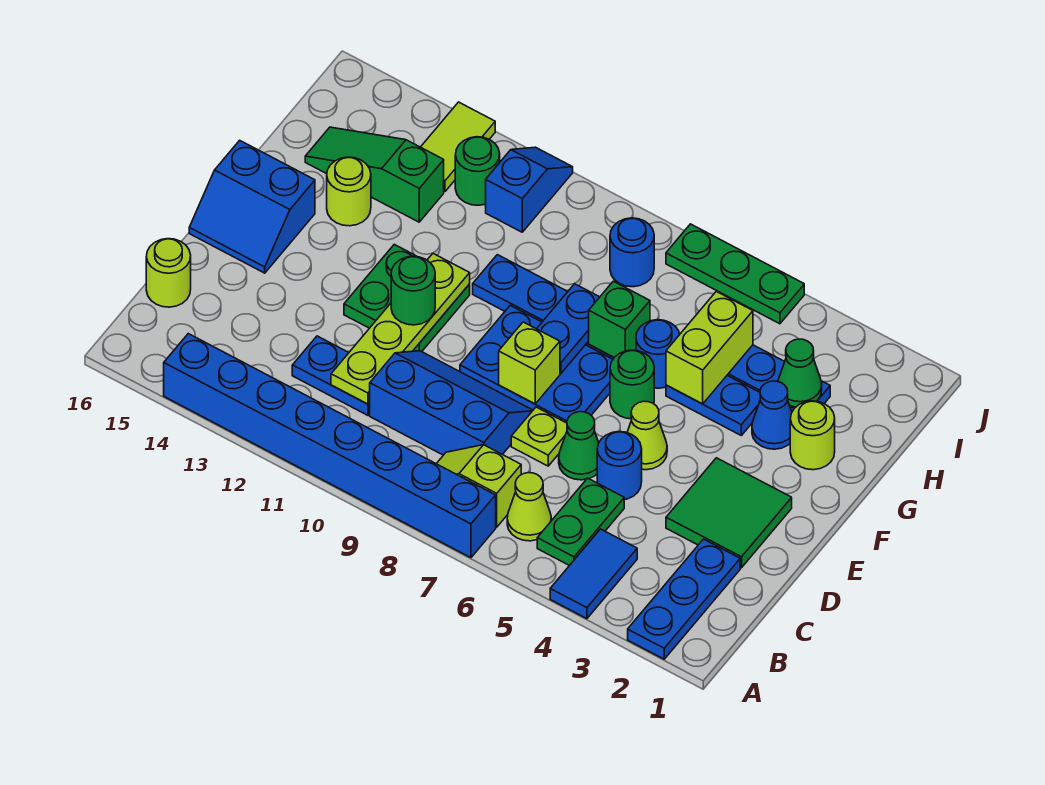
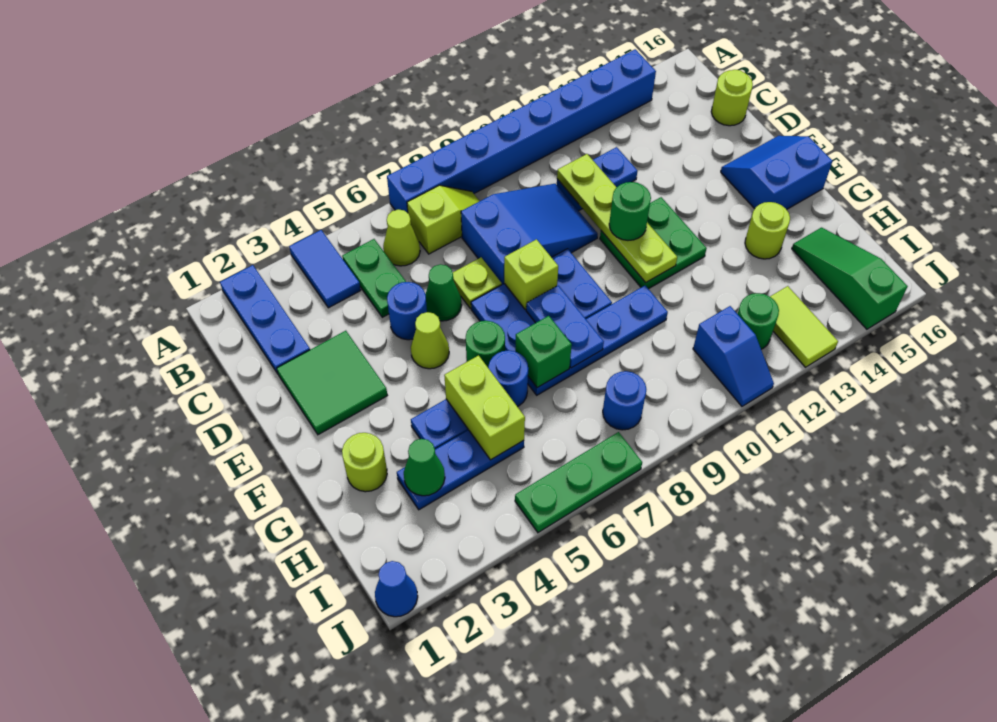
blue 2x3 slope [369,351,533,455] -> blue 2x3 slope turned to [461,184,598,285]
blue 1x1 cone [752,381,792,449] -> blue 1x1 cone moved to [375,561,418,617]
green 1x3 slope [305,127,444,222] -> green 1x3 slope turned to [792,228,908,329]

